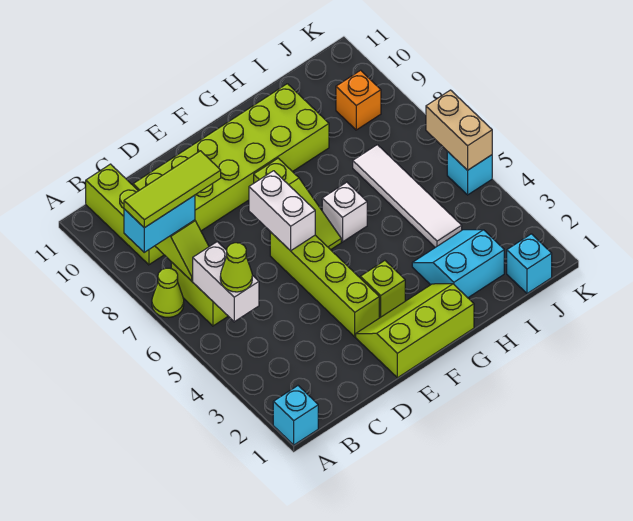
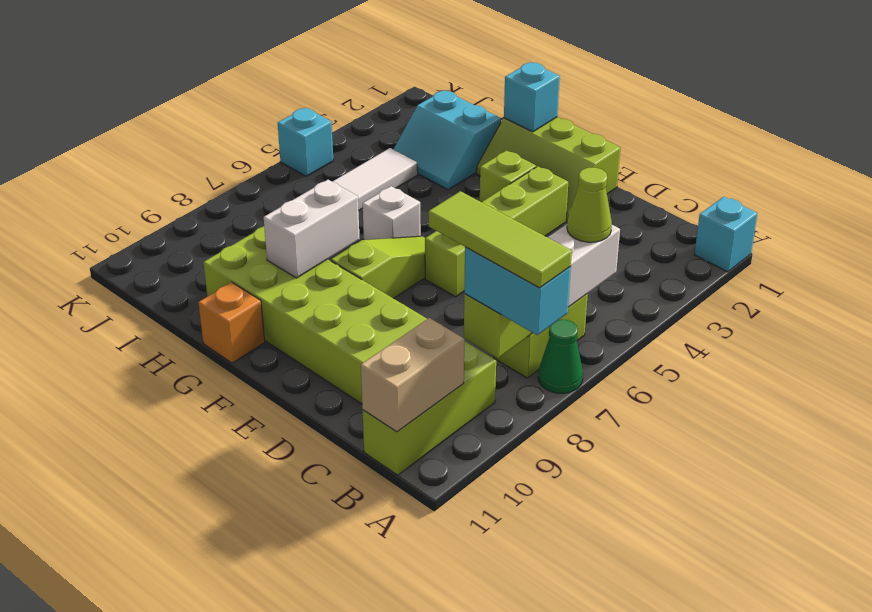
lime 1x1 cone [152,268,184,318] -> green 1x1 cone [538,320,583,393]
white 1x2 brick [249,171,315,251] -> white 1x2 brick moved to [264,180,360,278]
cyan 1x1 brick [507,234,552,294] -> cyan 1x1 brick moved to [504,62,560,132]
orange 1x1 brick [336,70,381,130] -> orange 1x1 brick moved to [198,282,265,363]
tan 1x2 brick [426,90,492,170] -> tan 1x2 brick moved to [361,318,464,432]

